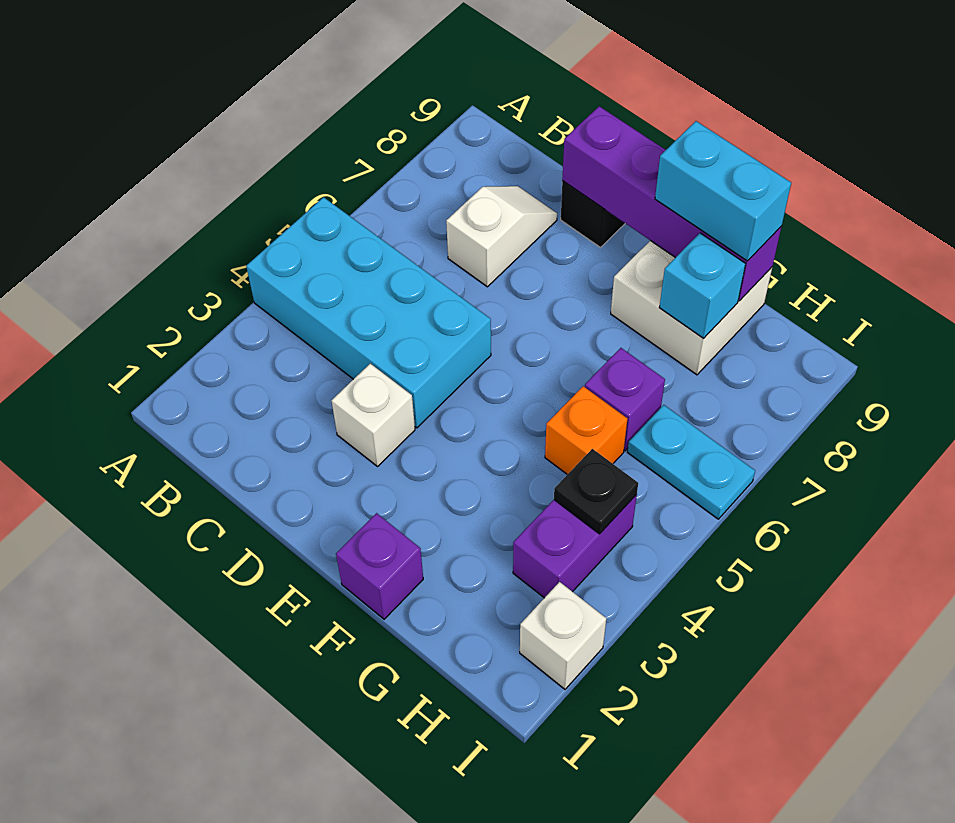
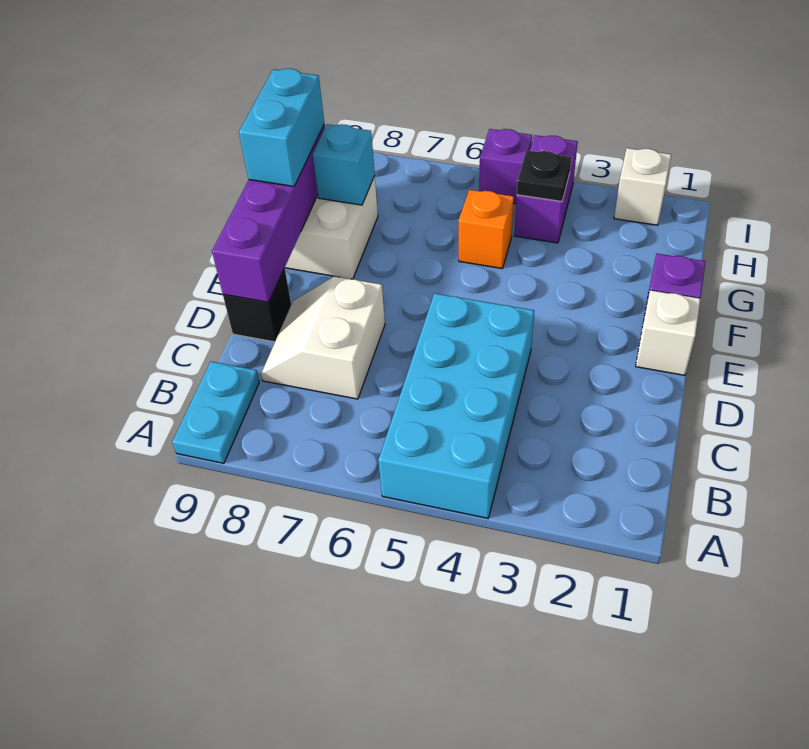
white 1x2 slope [446,186,557,287] -> white 2x2 slope [261,276,385,399]
white 1x1 brick [331,364,415,466] -> white 1x1 brick moved to [636,290,700,375]
purple 1x1 brick [585,348,665,451] -> purple 1x1 brick moved to [479,129,532,204]
purple 1x2 brick [513,495,637,598] -> purple 1x2 brick turned to [514,135,578,243]
cyan 1x2 plate [628,405,755,519] -> cyan 1x2 plate moved to [172,362,259,463]

